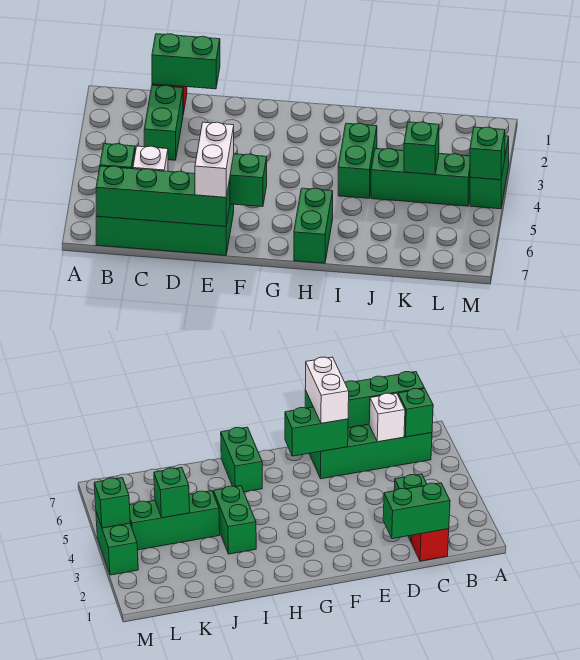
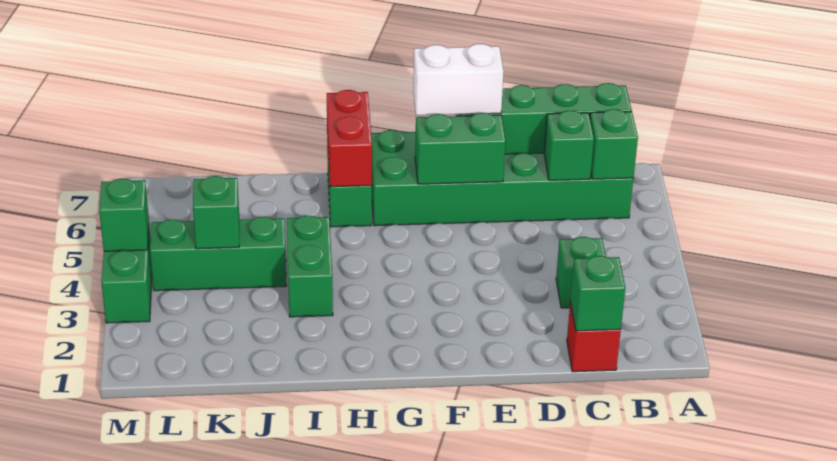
green 2x4 brick [96,204,234,256] -> green 2x6 brick [371,130,633,226]
green 1x2 brick [152,34,220,89] -> green 1x1 brick [570,256,625,331]
green 1x2 brick [144,85,183,160] -> green 1x1 brick [556,237,606,308]
white 1x1 brick [133,146,168,171] -> green 1x1 brick [544,111,594,180]
white 1x2 brick [195,122,234,197] -> white 1x2 brick turned to [413,44,504,115]
none -> red 1x2 brick [327,90,372,187]

